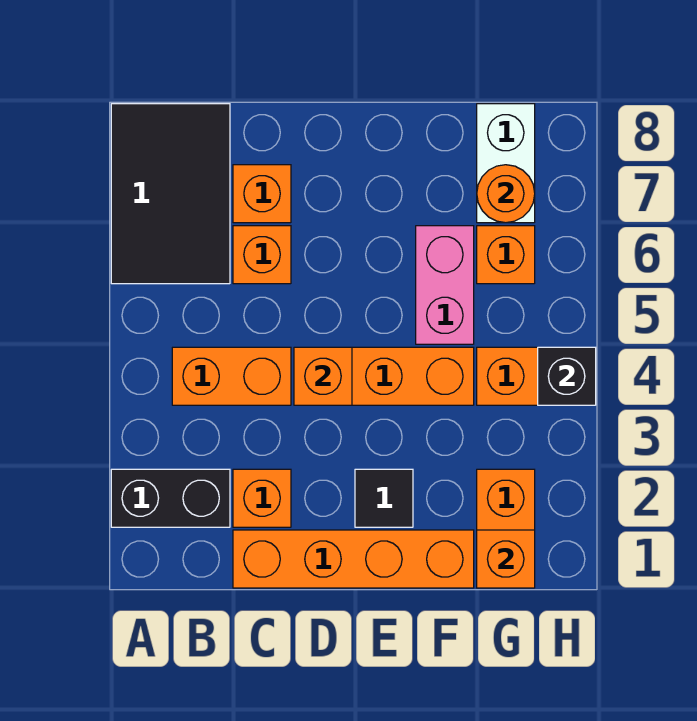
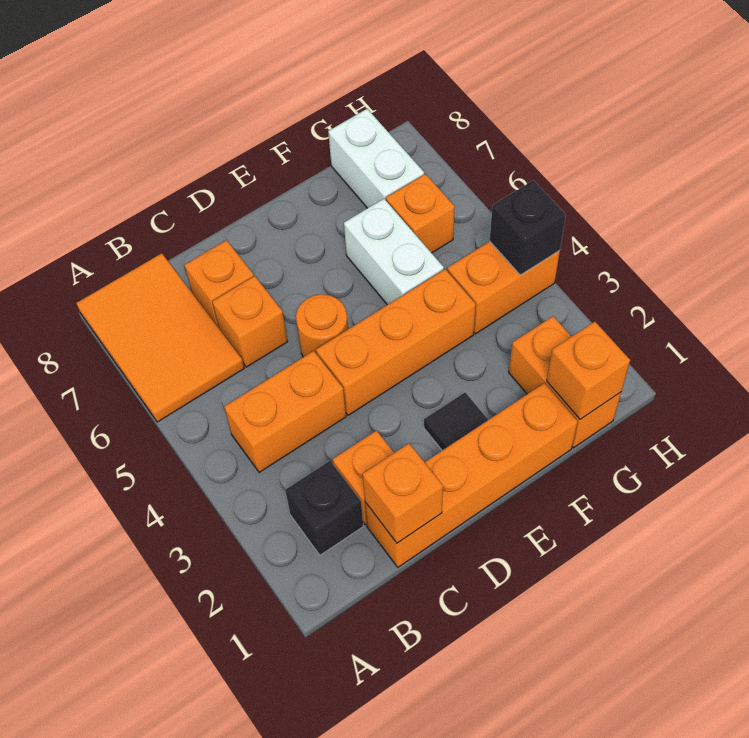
black 1x2 brick [111,469,230,527] -> black 1x1 brick [285,461,363,555]
black 2x3 tile [111,104,230,284] -> orange 2x3 tile [76,253,244,422]
orange 1x1 brick [294,347,352,405] -> orange 1x1 brick moved to [363,443,443,543]
pink 1x2 brick [416,226,474,344] -> white 1x2 brick [344,199,444,305]
orange 1x1 round brick [477,165,535,223] -> orange 1x1 round brick moved to [296,294,348,357]

